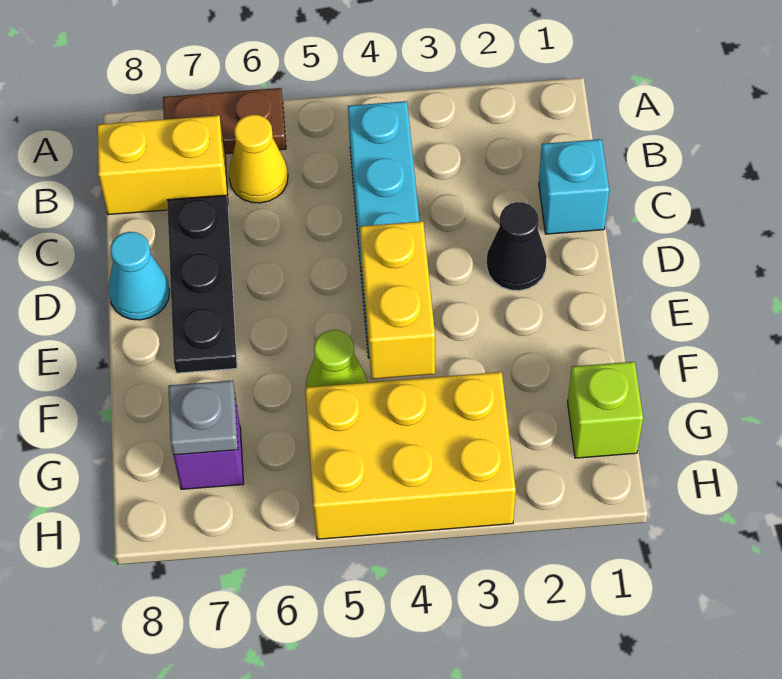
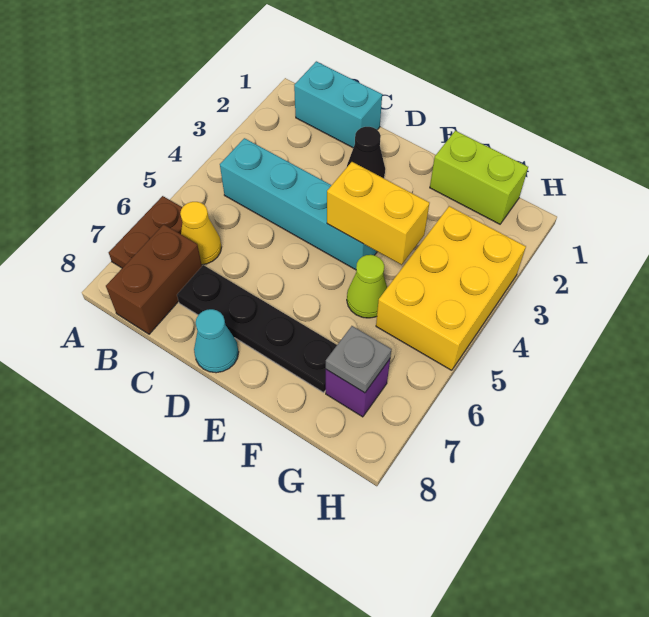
yellow 1x2 brick [97,115,228,215] -> brown 1x2 brick [106,224,202,334]
cyan 1x1 brick [539,139,609,234] -> cyan 1x2 brick [294,61,382,148]
black 1x3 plate [167,195,237,373] -> black 1x4 plate [177,265,337,393]
lime 1x1 brick [568,362,643,458] -> lime 1x2 brick [430,131,528,224]

